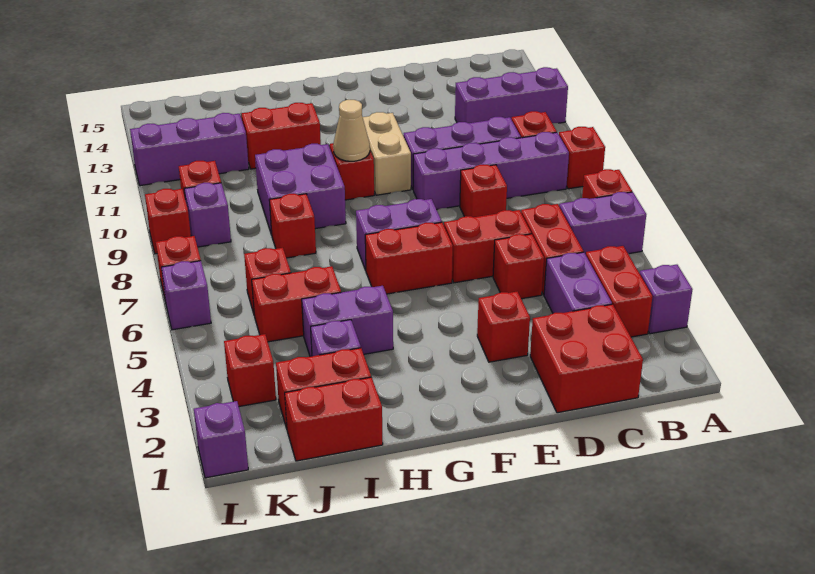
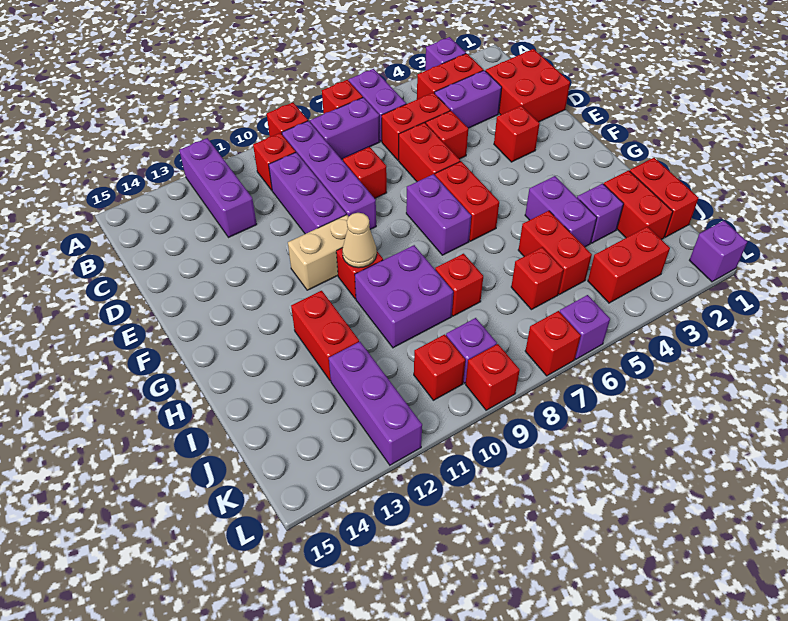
none -> purple 1x2 brick [310,97,380,159]
red 1x1 brick [224,334,276,407] -> red 1x2 brick [588,227,670,303]

